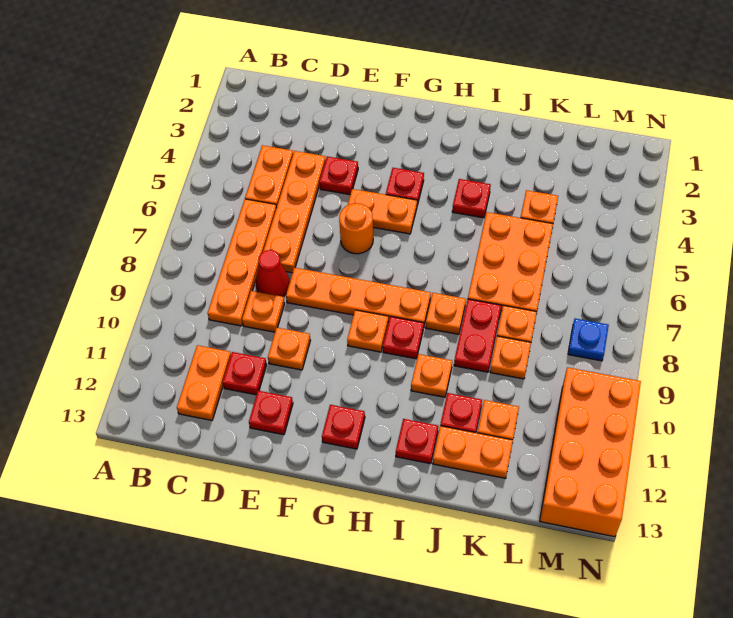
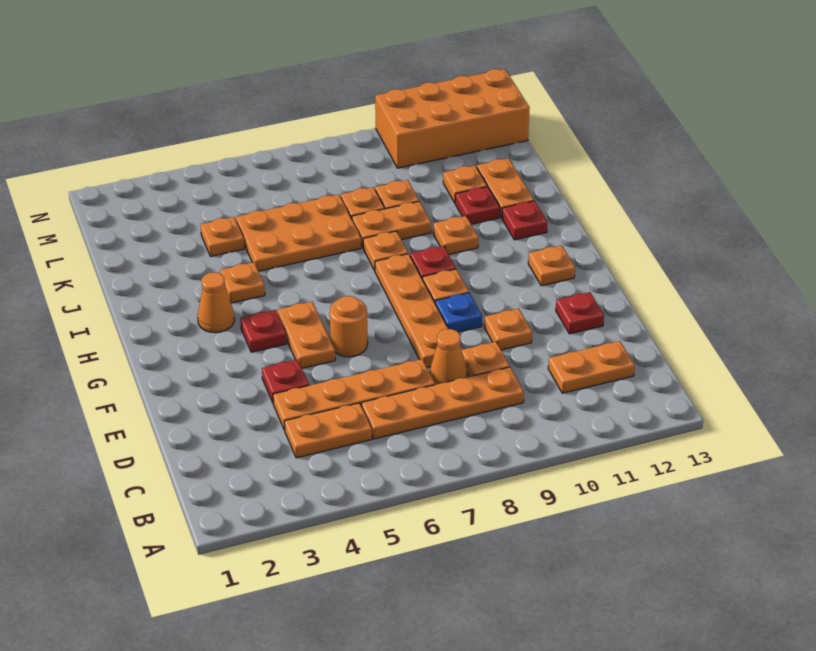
red 1x1 cone [256,250,290,297] -> orange 1x1 cone [430,329,467,385]
red 1x1 plate [223,352,267,395] -> none
red 1x1 plate [322,405,365,449] -> orange 1x1 plate [528,245,575,286]
none -> orange 1x1 cone [198,272,234,333]
red 1x1 plate [452,179,491,218] -> orange 1x1 plate [220,262,265,303]
red 1x2 plate [454,299,501,372] -> orange 1x2 plate [352,201,431,247]
blue 1x1 plate [568,319,609,361] -> blue 1x1 plate moved to [435,293,482,332]

